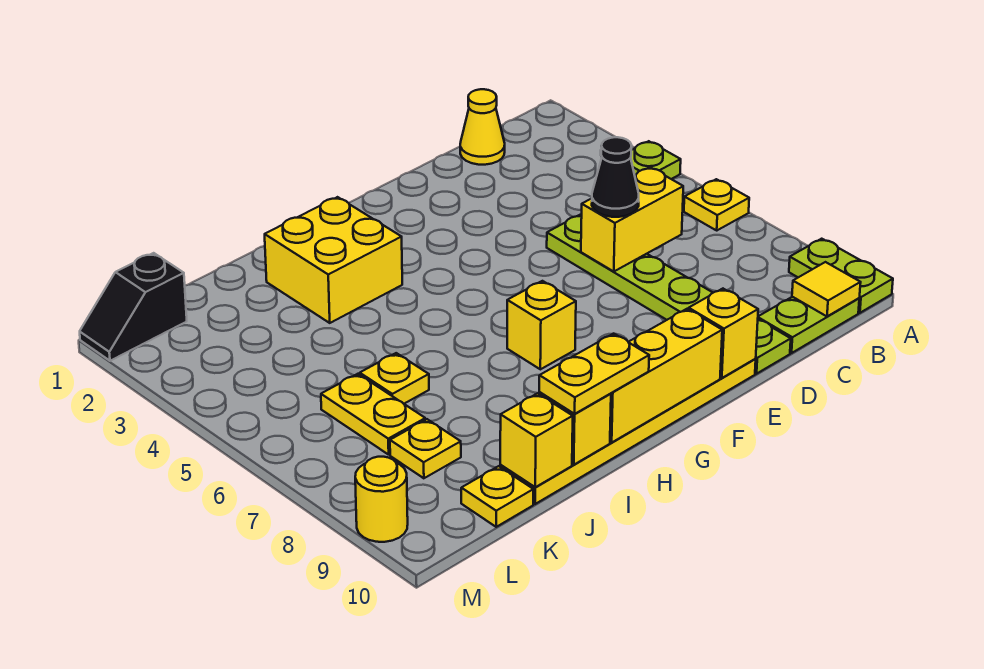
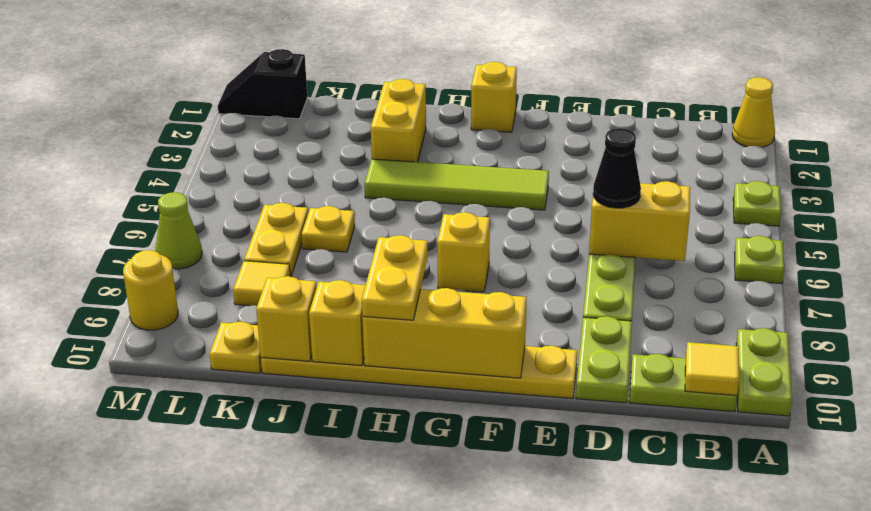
yellow 1x1 plate [684,179,749,230] -> lime 1x1 plate [735,236,784,284]
yellow 1x1 cone [460,89,505,165] -> yellow 1x1 cone moved to [732,77,775,147]
yellow 1x1 brick [689,289,758,378] -> yellow 1x1 brick moved to [471,62,517,132]
none -> lime 1x4 tile [364,159,549,210]
yellow 2x2 brick [265,197,402,323] -> yellow 1x2 brick [371,79,426,162]
yellow 1x2 plate [539,334,649,414] -> yellow 1x2 plate turned to [362,235,428,320]
yellow 1x1 plate [390,419,461,478] -> yellow 1x1 tile [233,261,290,306]
none -> lime 1x1 cone [155,192,202,269]

